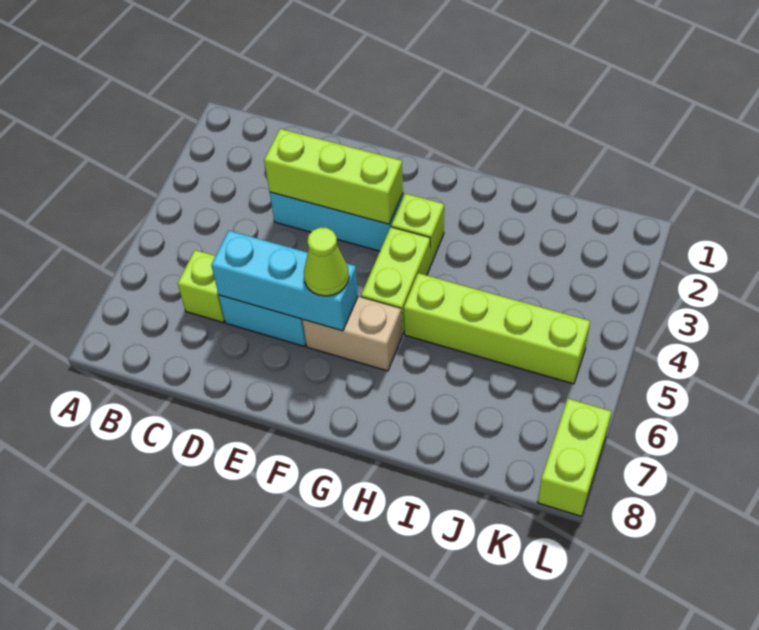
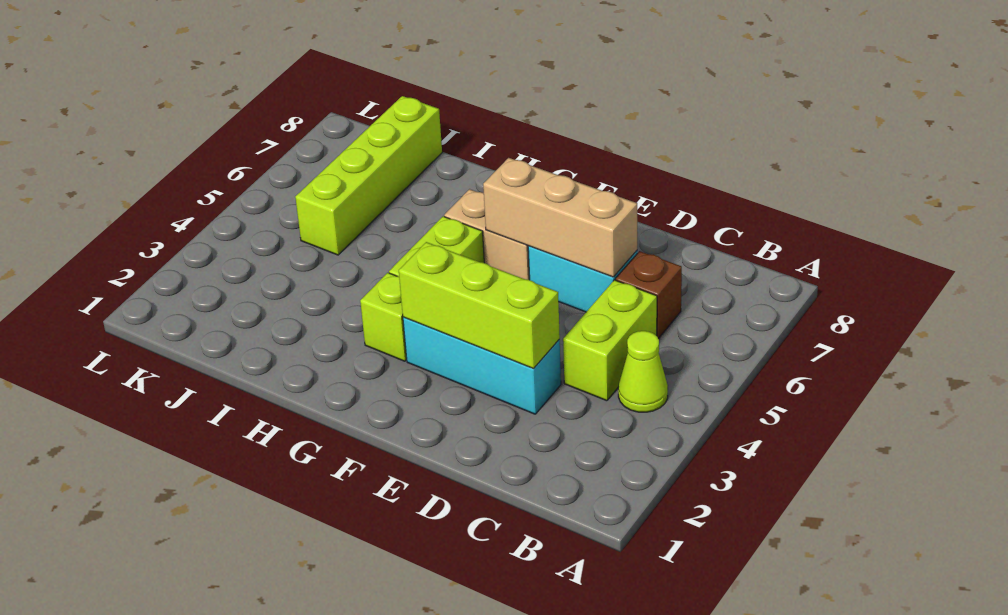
lime 1x1 brick [178,250,225,322] -> brown 1x1 brick [616,251,682,339]
cyan 1x3 brick [211,231,358,331] -> tan 1x3 brick [483,158,637,277]
lime 1x1 cone [304,228,349,296] -> lime 1x1 cone moved to [618,331,668,412]
lime 1x4 brick [404,273,590,384] -> lime 1x4 brick turned to [295,96,442,255]
lime 1x2 brick [538,399,612,516] -> lime 1x2 brick moved to [563,280,657,401]

